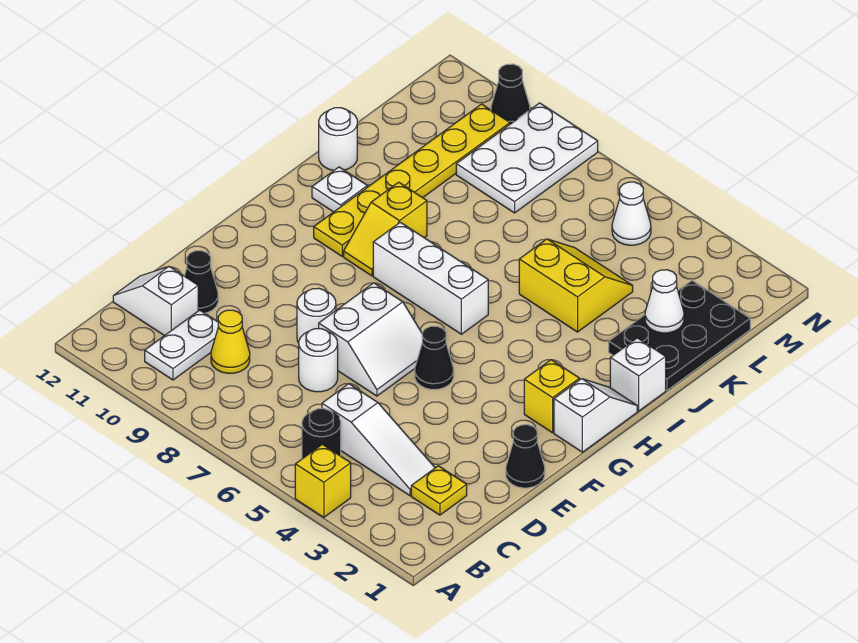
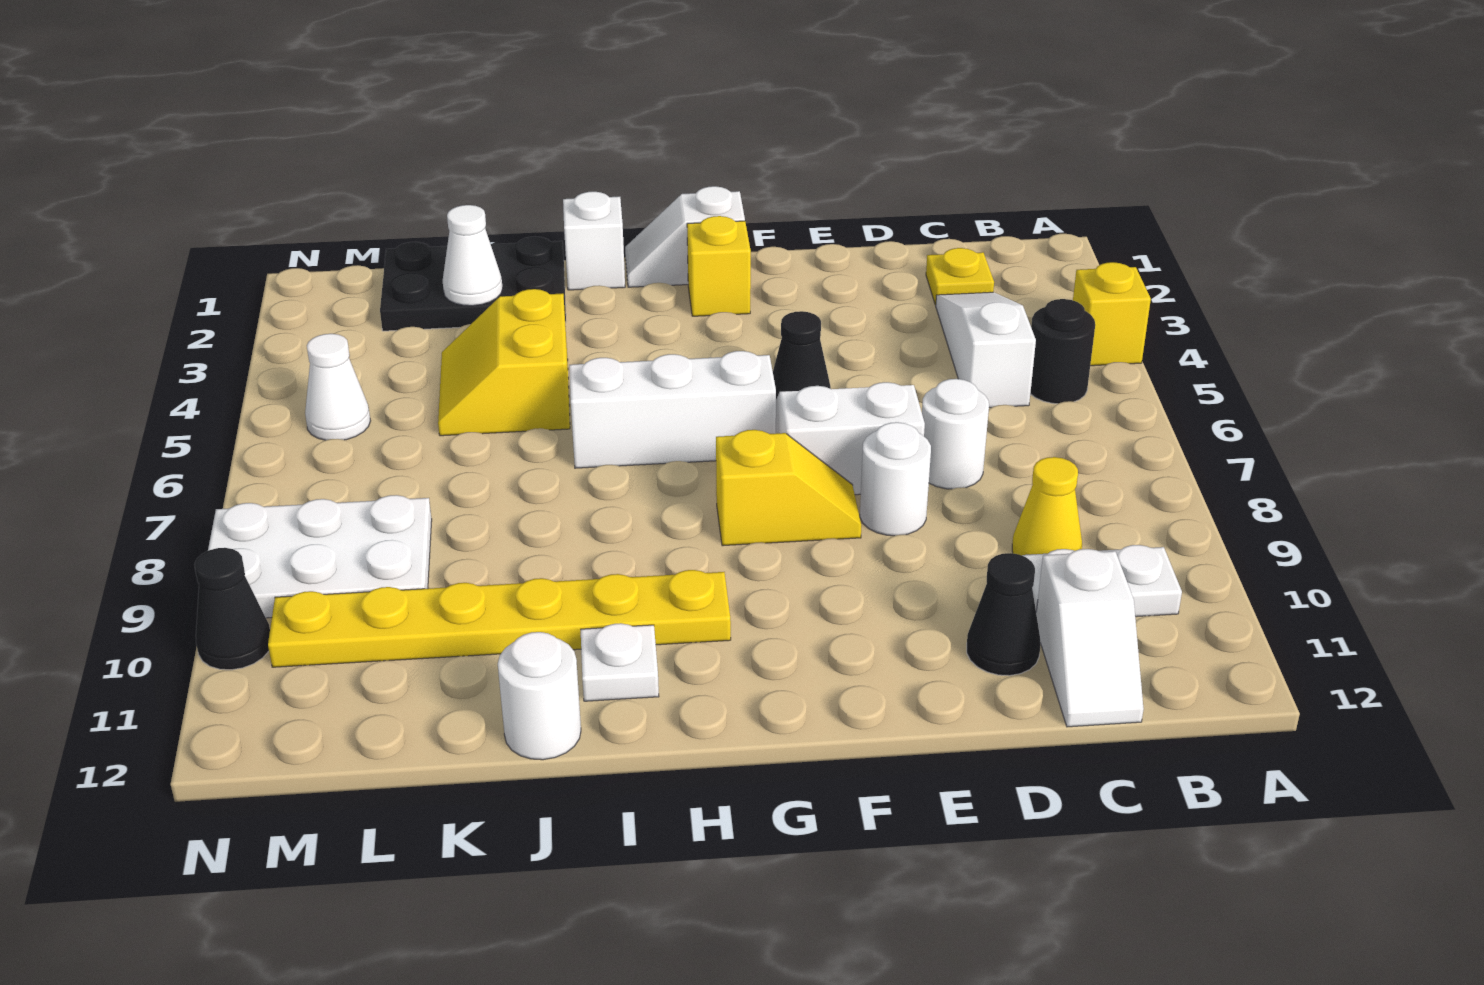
black 1x1 cone [506,425,545,488] -> none
white 1x3 brick [373,222,488,334] -> white 1x3 brick turned to [569,351,776,468]
yellow 1x2 slope [344,182,427,276] -> yellow 1x2 slope moved to [716,430,861,546]

